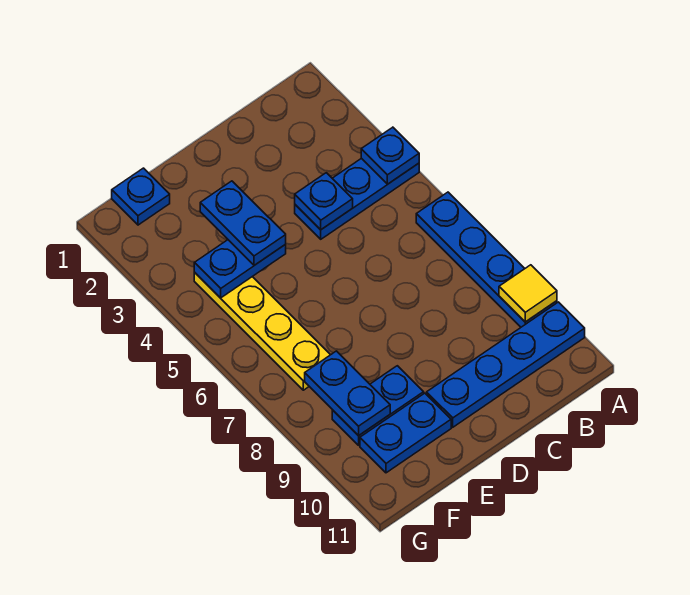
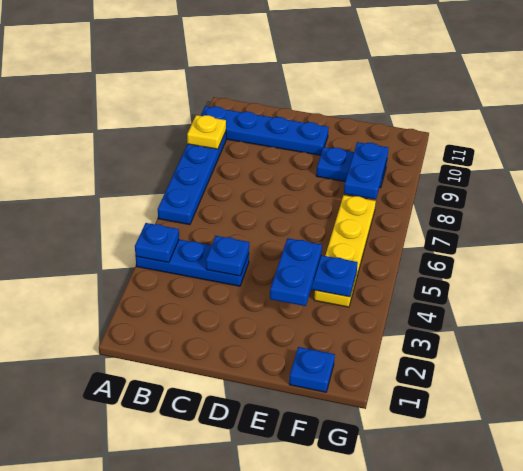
yellow 1x1 tile [499,265,557,322] -> yellow 1x1 plate [187,115,226,149]
blue 1x2 plate [360,393,451,473] -> none

